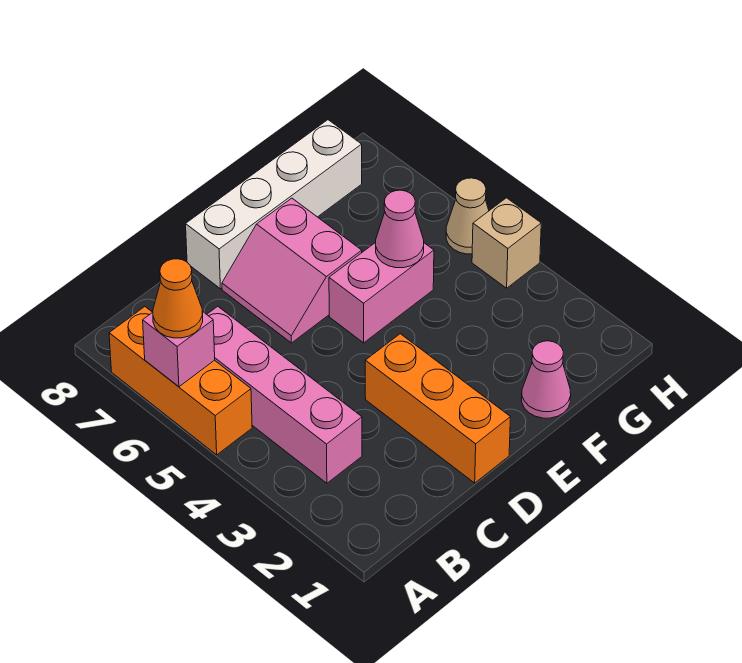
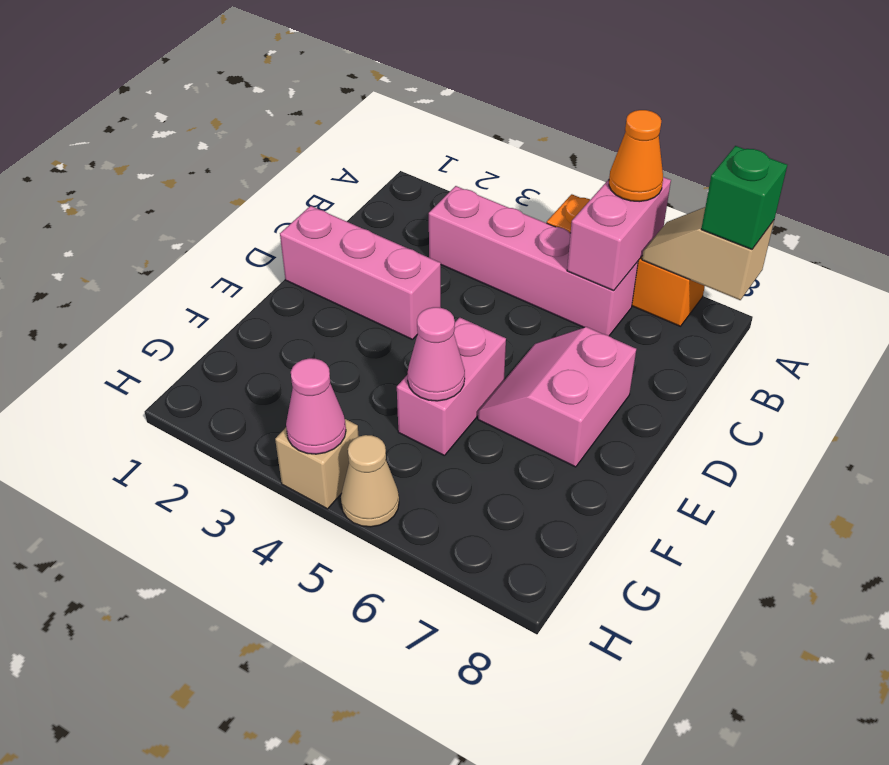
pink 1x1 brick [143,312,215,387] -> pink 1x2 brick [567,177,671,291]
none -> tan 1x2 slope [642,207,774,300]
none -> green 1x1 brick [701,146,787,249]
orange 1x3 brick [365,334,510,483] -> pink 1x3 brick [280,206,441,340]
pink 2x2 slope [222,198,362,343] -> pink 2x2 slope turned to [478,327,636,467]
white 1x4 brick [186,120,362,289] -> none
pink 1x1 cone [522,341,571,418] -> pink 1x1 cone moved to [286,358,346,454]

